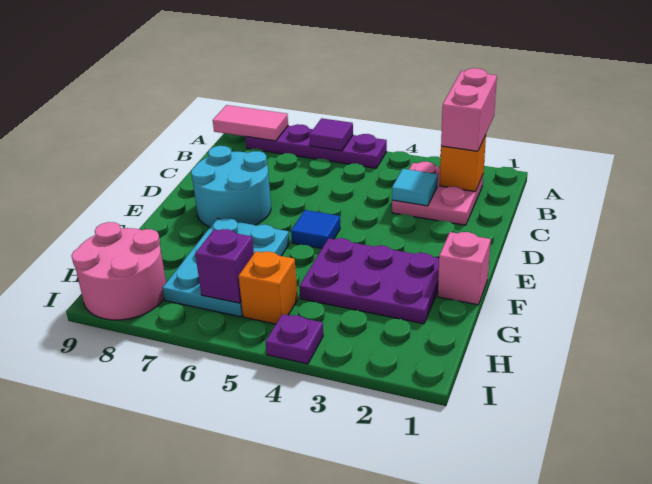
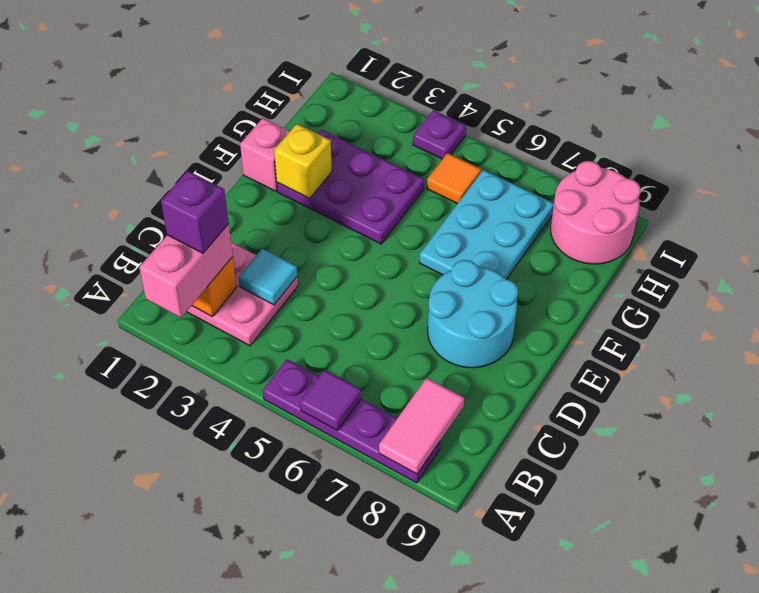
pink 1x2 tile [213,105,288,141] -> pink 1x2 tile turned to [379,378,464,474]
blue 1x1 tile [291,210,340,249] -> none
none -> yellow 1x1 brick [274,124,332,198]
orange 1x1 brick [239,251,298,324] -> orange 1x1 tile [427,153,481,204]
purple 1x1 brick [195,229,254,303] -> purple 1x1 brick moved to [161,171,229,253]

